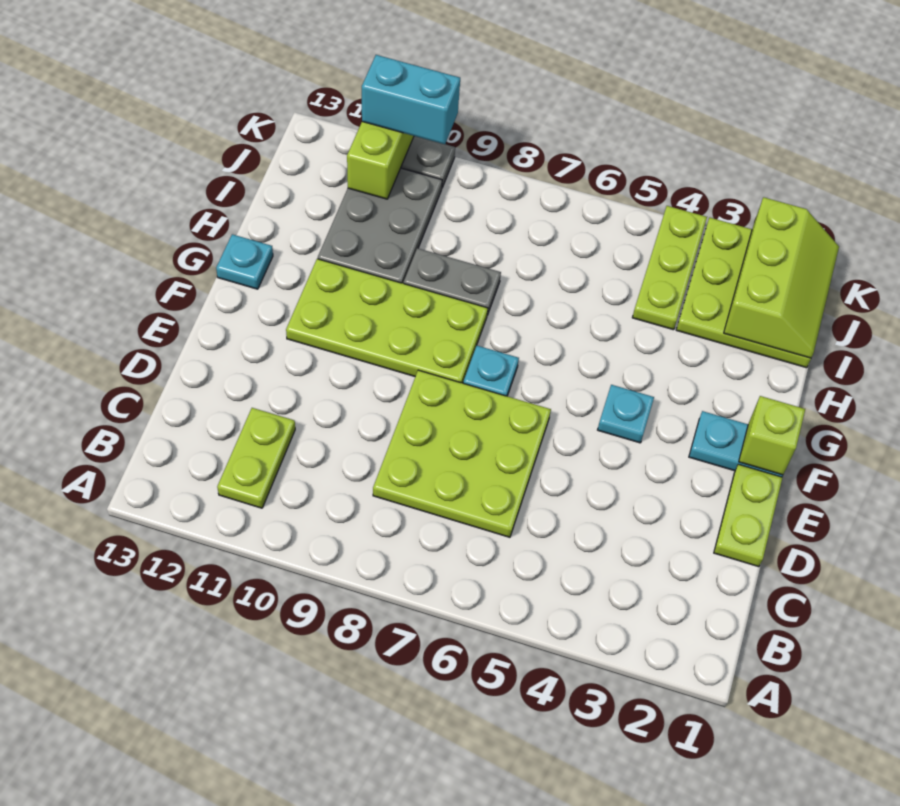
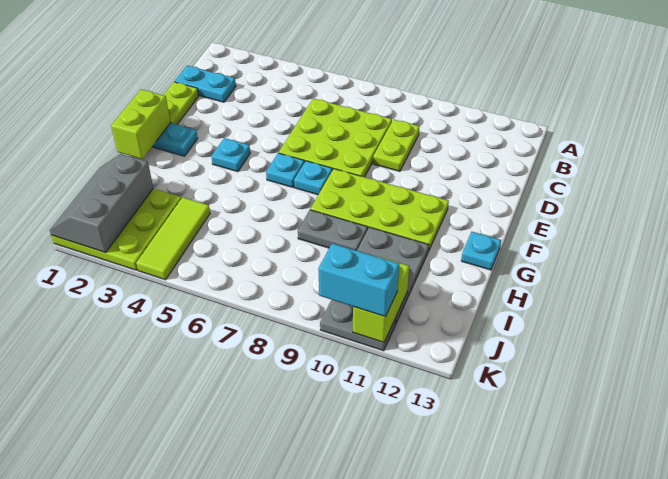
lime 1x2 plate [217,408,295,508] -> lime 1x2 plate moved to [373,119,420,171]
none -> cyan 1x2 plate [175,66,236,102]
lime 1x1 brick [739,396,805,475] -> lime 1x2 brick [111,89,170,159]
none -> cyan 1x1 plate [266,153,304,187]
lime 2x3 slope [724,197,839,358] -> grey 2x3 slope [50,154,153,253]
lime 1x3 plate [632,206,707,330] -> lime 1x3 tile [136,197,210,280]

